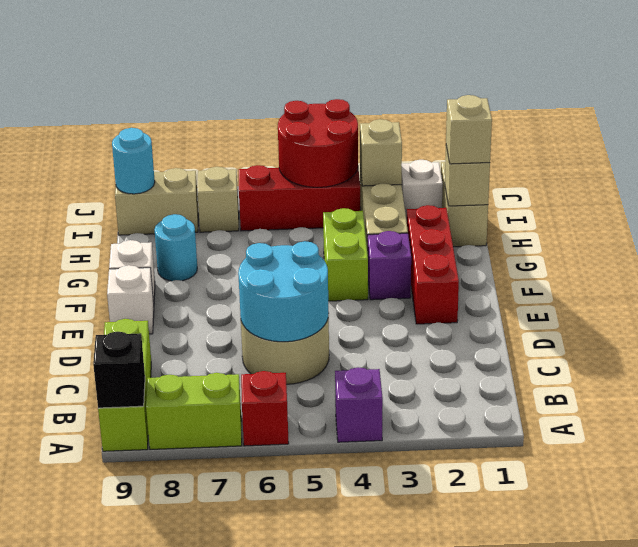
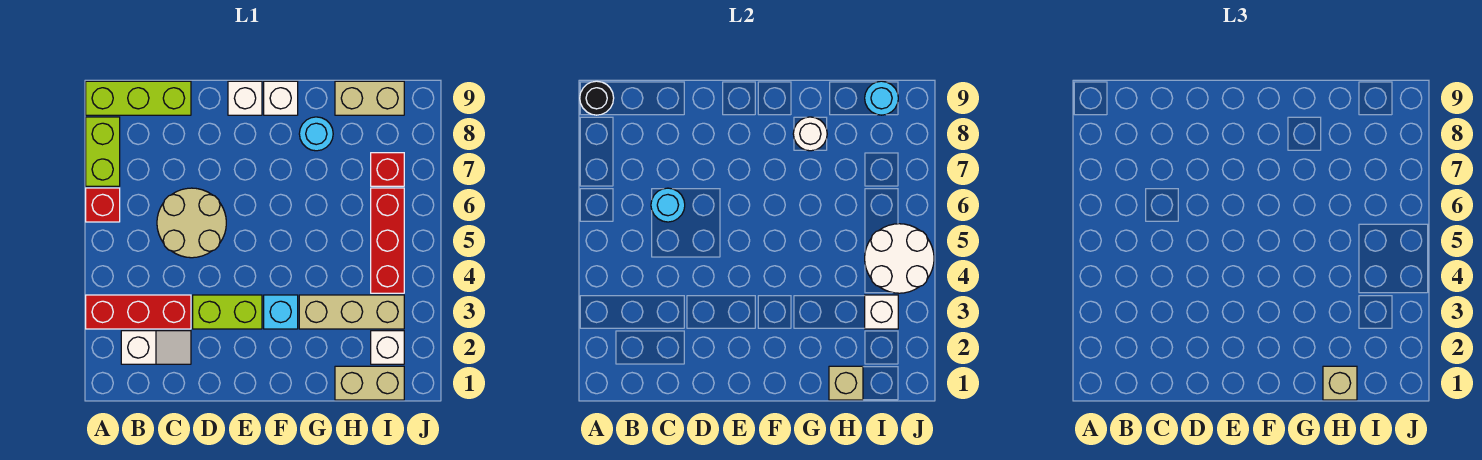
purple 1x1 brick [335,367,383,442] -> none
black 1x1 brick [93,332,145,408] -> black 1x1 round brick [580,81,614,115]
none -> white 1x2 slope [121,331,191,364]
cyan 2x2 round brick [238,241,329,342] -> cyan 1x1 round brick [651,188,685,222]
red 1x3 brick [407,205,459,324] -> red 1x3 brick moved to [86,295,191,329]
purple 1x1 brick [368,231,411,300] -> cyan 1x1 brick [264,295,298,329]
lime 1x2 brick [323,208,368,301] -> lime 1x2 brick moved to [193,295,262,329]
none -> white 1x1 round brick [793,117,827,151]
tan 1x1 brick [360,119,402,186] -> white 1x1 brick [865,295,898,329]
red 2x2 round brick [278,99,358,187] -> white 2x2 round brick [865,224,934,293]
tan 1x1 brick [198,167,239,232] -> red 1x1 brick [371,153,404,186]
tan 1x2 brick [115,168,198,235] -> tan 1x2 brick turned to [335,81,404,115]

